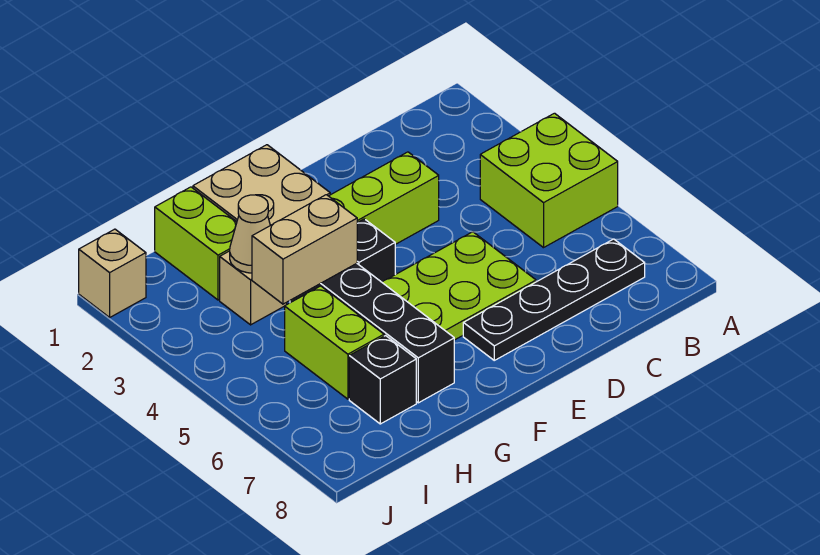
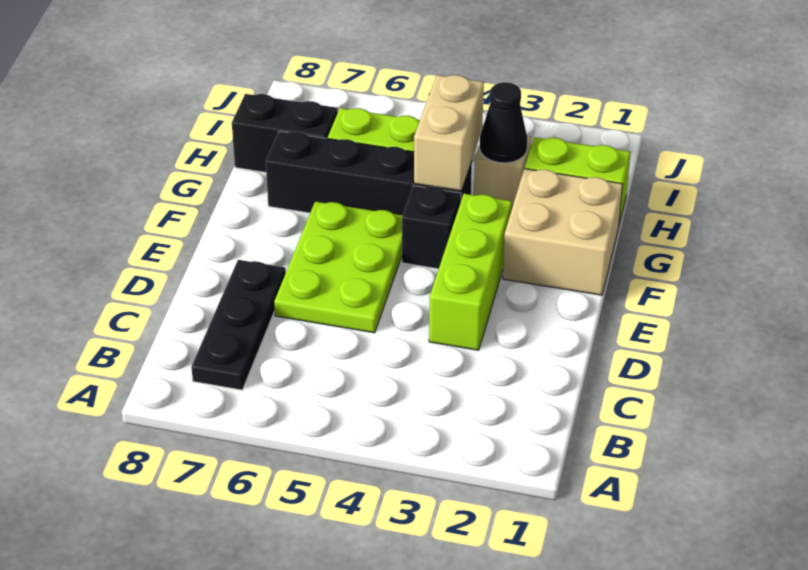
lime 2x2 brick [480,113,618,248] -> none
black 1x4 plate [463,239,645,360] -> black 1x3 plate [191,260,286,390]
tan 1x1 cone [230,195,270,273] -> black 1x1 cone [479,82,528,163]
black 1x1 brick [349,336,416,424] -> black 1x2 brick [232,94,338,172]
tan 1x1 brick [79,229,146,317] -> none

